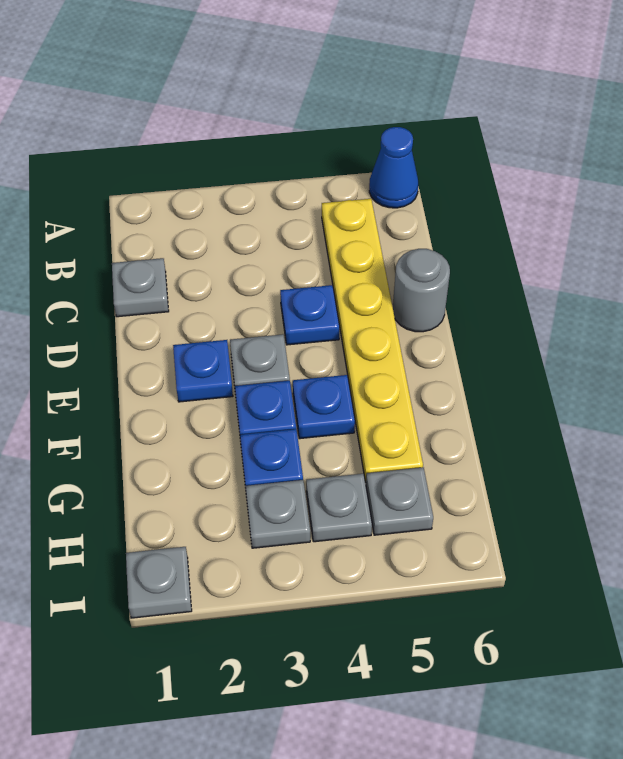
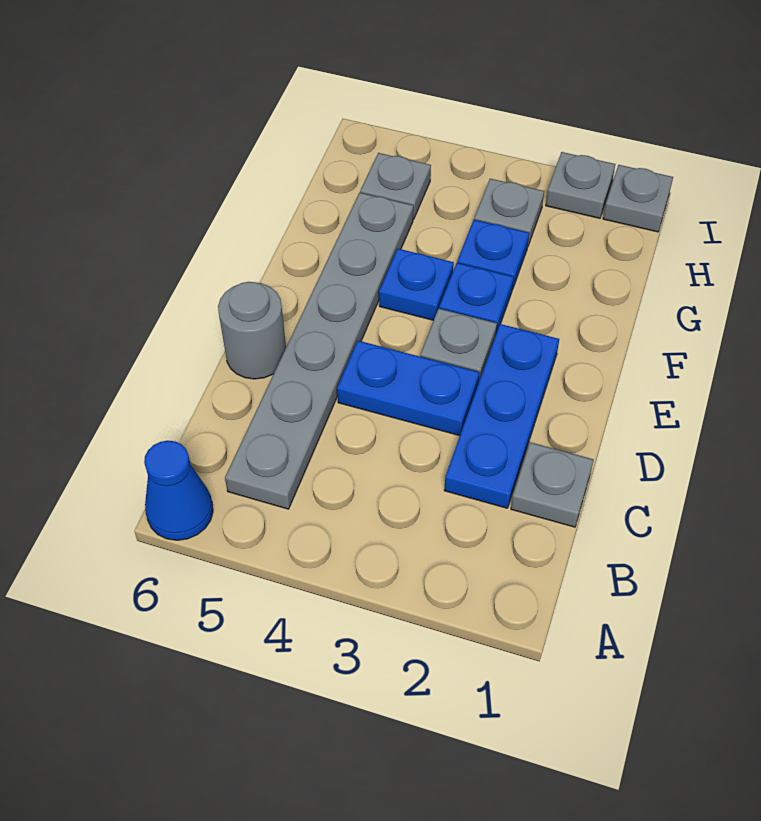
yellow 1x6 plate [322,199,423,483] -> grey 1x6 plate [225,193,413,509]
blue 1x1 plate [280,285,339,345] -> blue 1x2 plate [337,341,479,436]
blue 1x1 plate [173,340,233,402] -> blue 1x3 plate [444,324,559,508]
grey 1x1 plate [306,474,372,542] -> grey 1x1 plate moved to [546,152,615,218]

